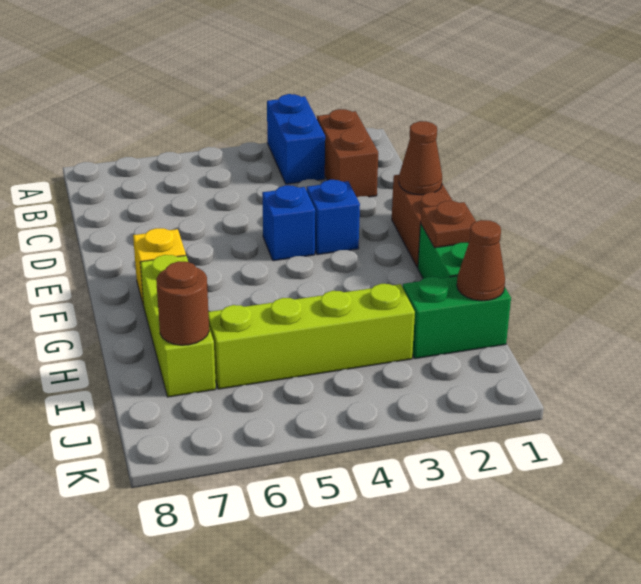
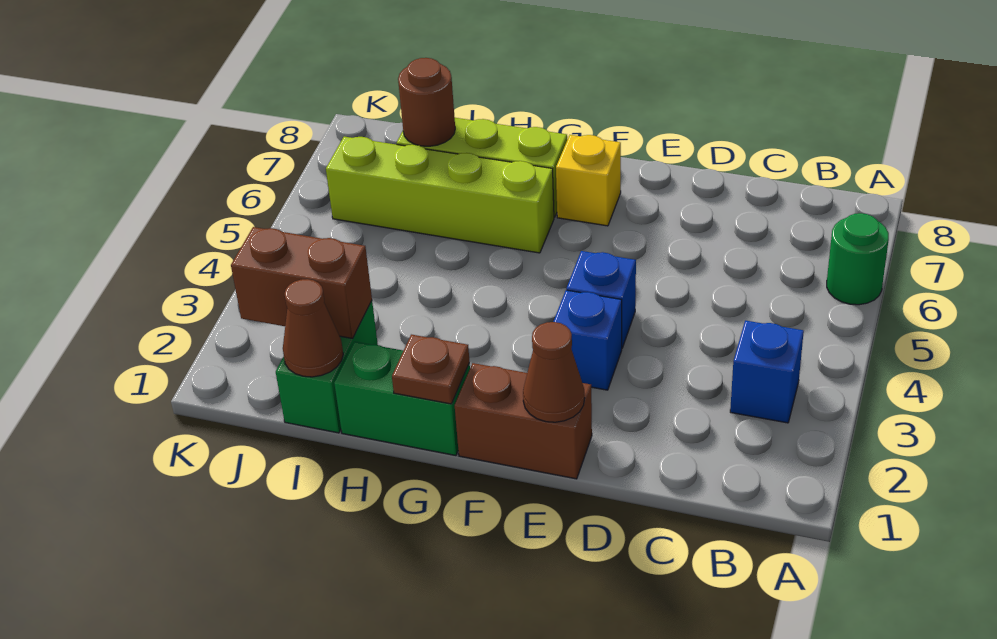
blue 1x2 brick [267,94,325,184] -> blue 1x1 brick [730,320,804,423]
none -> green 1x1 round brick [827,213,889,305]
brown 1x2 brick [317,109,378,197] -> brown 1x2 brick moved to [231,227,372,339]
lime 1x4 brick [208,284,415,389] -> lime 1x4 brick turned to [326,137,554,253]

